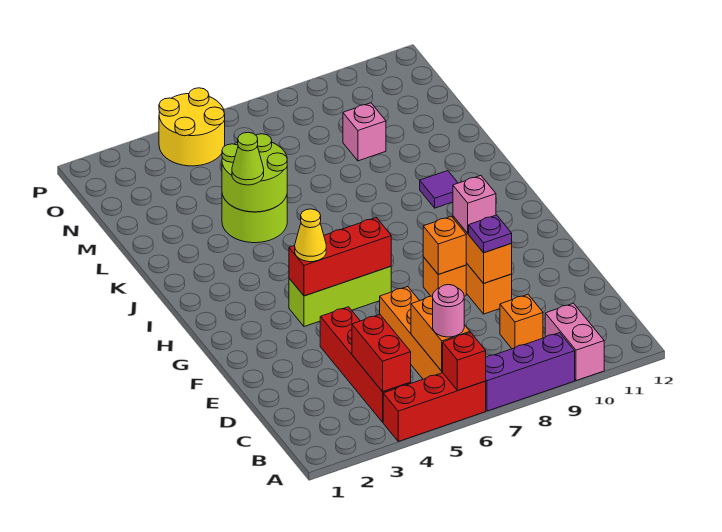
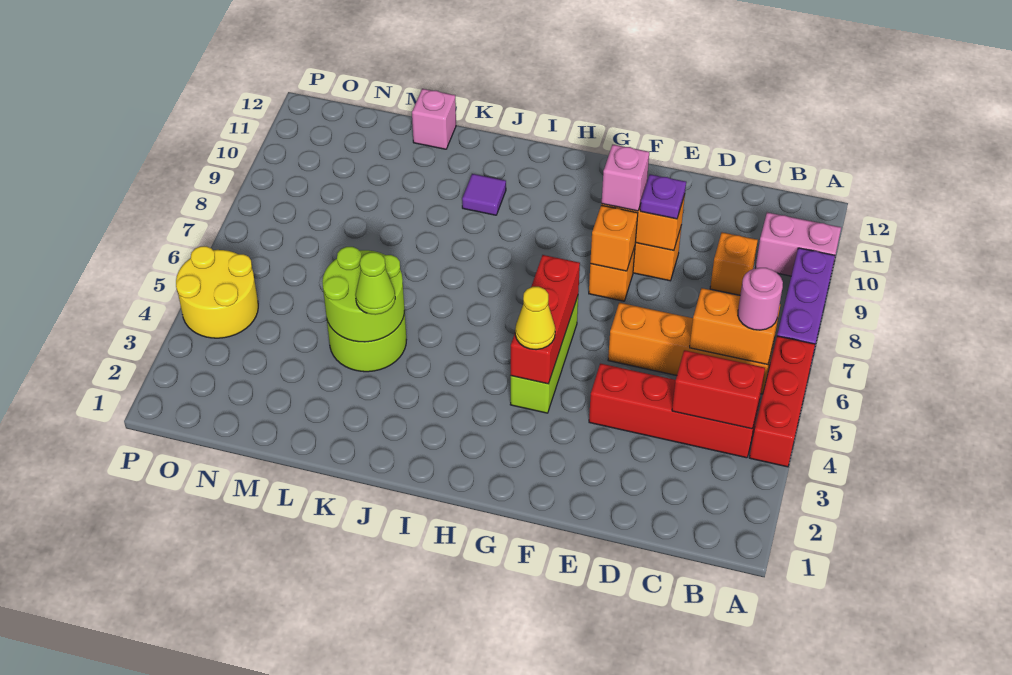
red 1x1 brick [442,332,486,391] -> none
pink 1x1 brick [343,103,386,161] -> pink 1x1 brick moved to [412,89,456,149]

